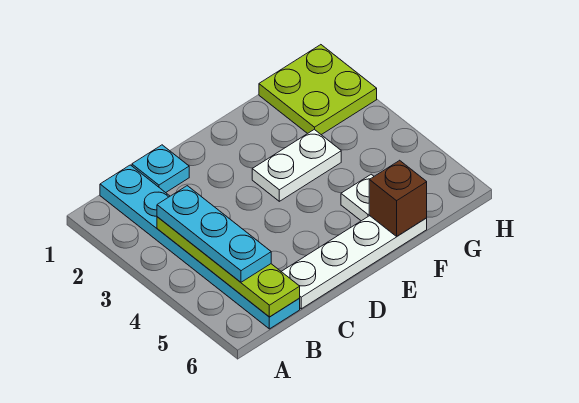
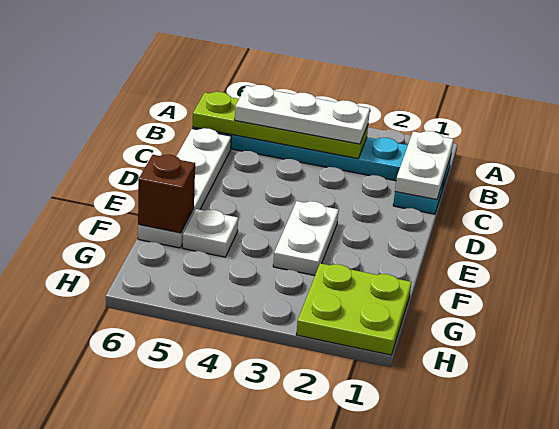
none -> white 1x2 plate [395,131,454,200]
cyan 1x3 plate [157,186,271,282] -> white 1x3 plate [235,85,370,144]

